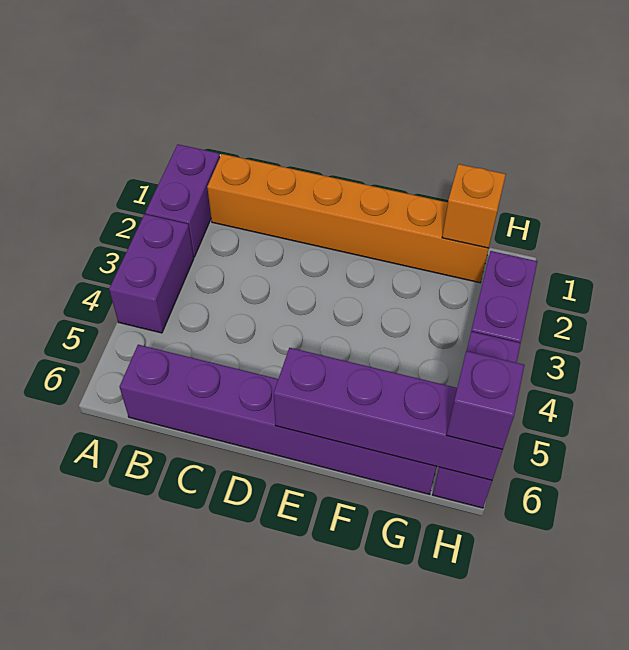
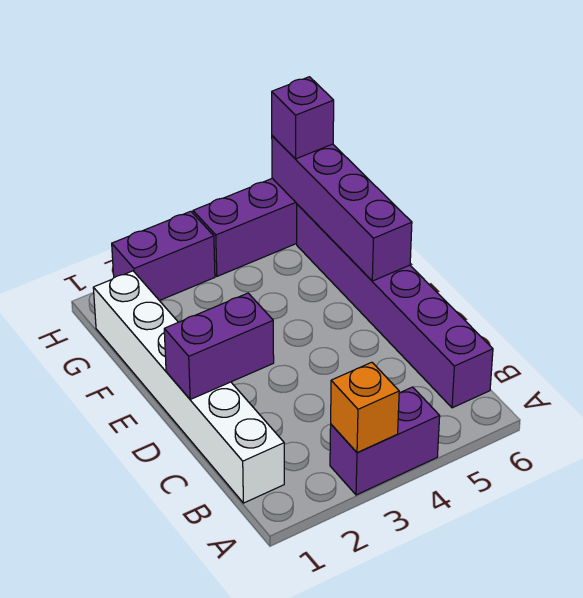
purple 1x2 brick [145,144,220,257] -> purple 1x2 brick moved to [164,293,274,399]
orange 1x6 brick [207,154,491,283] -> white 1x6 brick [93,271,284,503]
orange 1x1 brick [442,164,506,248] -> orange 1x1 brick moved to [331,362,399,453]

